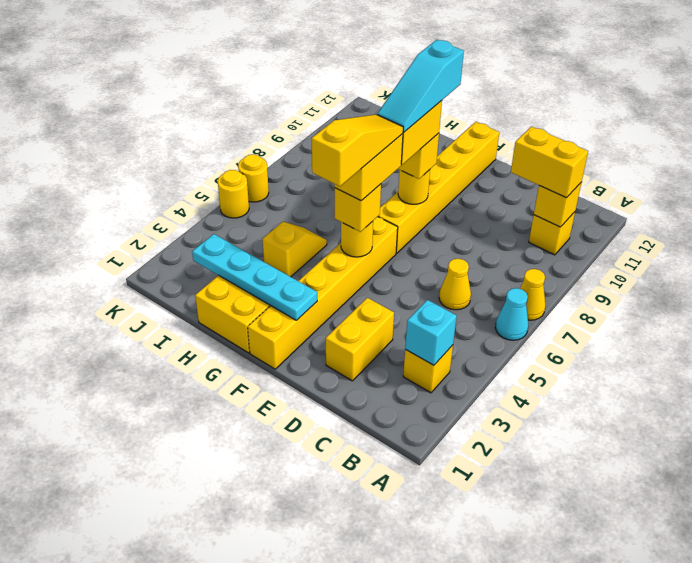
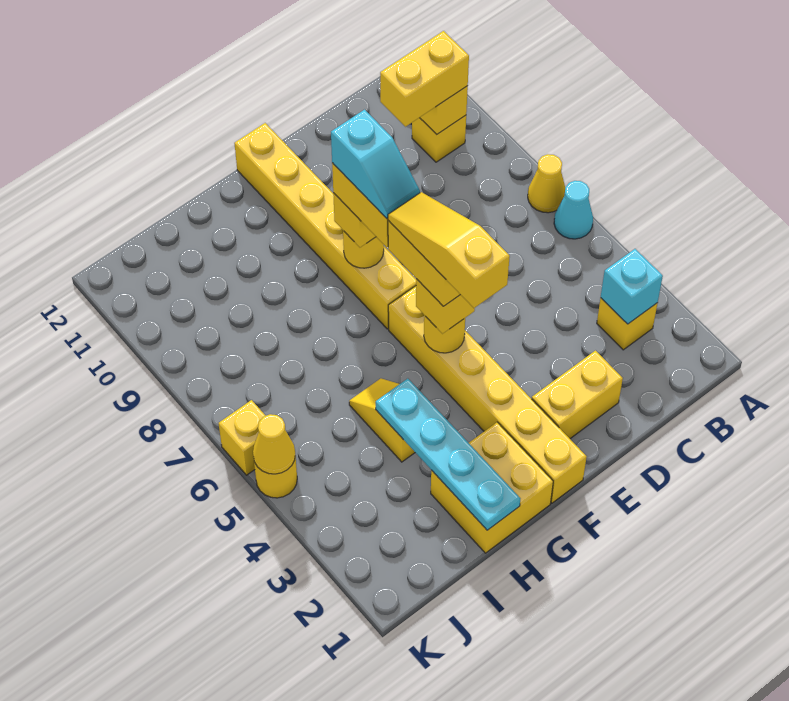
yellow 1x1 cone [439,259,471,310] -> yellow 1x1 cone moved to [253,414,295,474]
yellow 1x2 brick [326,298,394,381] -> yellow 1x2 brick turned to [532,351,623,439]
cyan 1x4 plate [192,234,317,320] -> cyan 1x4 plate turned to [376,379,520,530]
cyan 1x3 slope [377,40,464,132] -> cyan 1x2 slope [331,110,420,218]
yellow 1x1 round brick [238,154,269,202] -> yellow 1x1 brick [219,400,266,475]

